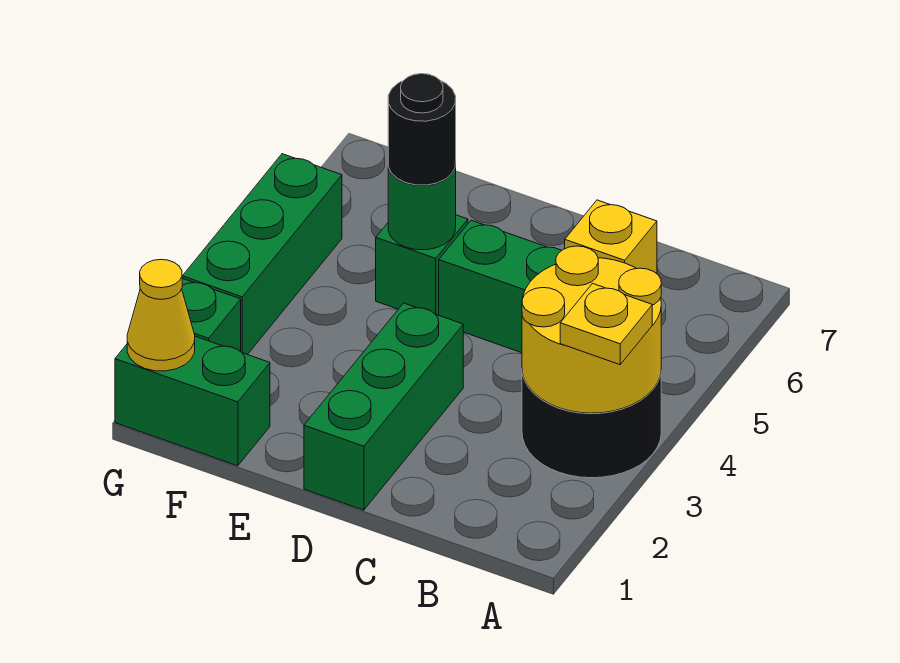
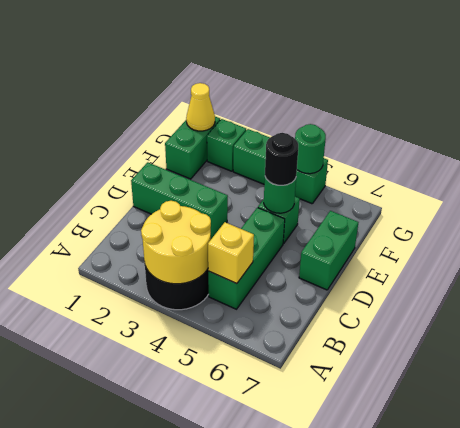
yellow 1x1 plate [560,284,652,365] -> none
none -> green 1x2 brick [299,211,358,290]
none -> green 1x1 round brick [295,124,326,174]

